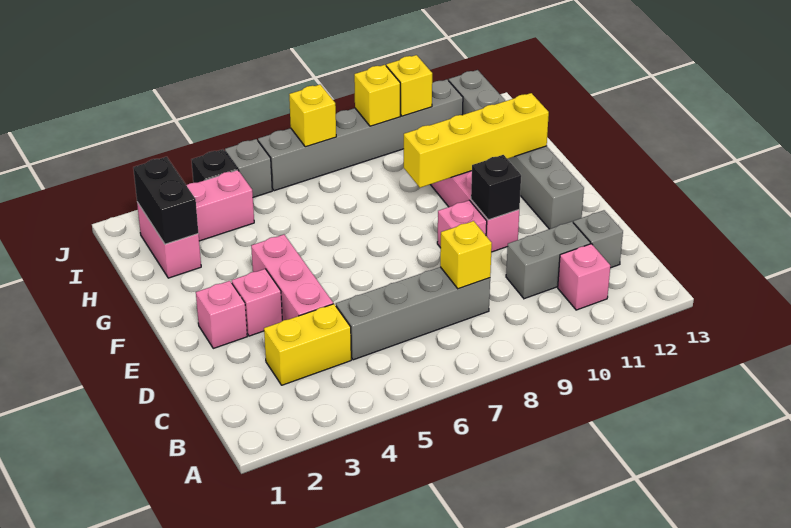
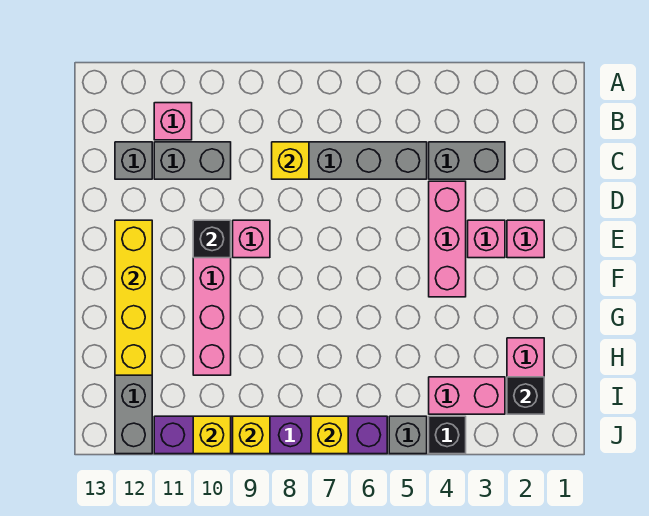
yellow 1x2 brick [264,304,351,385] -> grey 1x2 brick [429,142,505,179]
yellow 1x4 brick [404,93,549,188] -> yellow 1x4 brick turned to [115,220,152,375]
black 1x2 brick [133,157,198,244] -> black 1x1 brick [507,377,544,414]
grey 1x6 brick [258,79,463,191] -> purple 1x6 brick [154,416,387,454]

